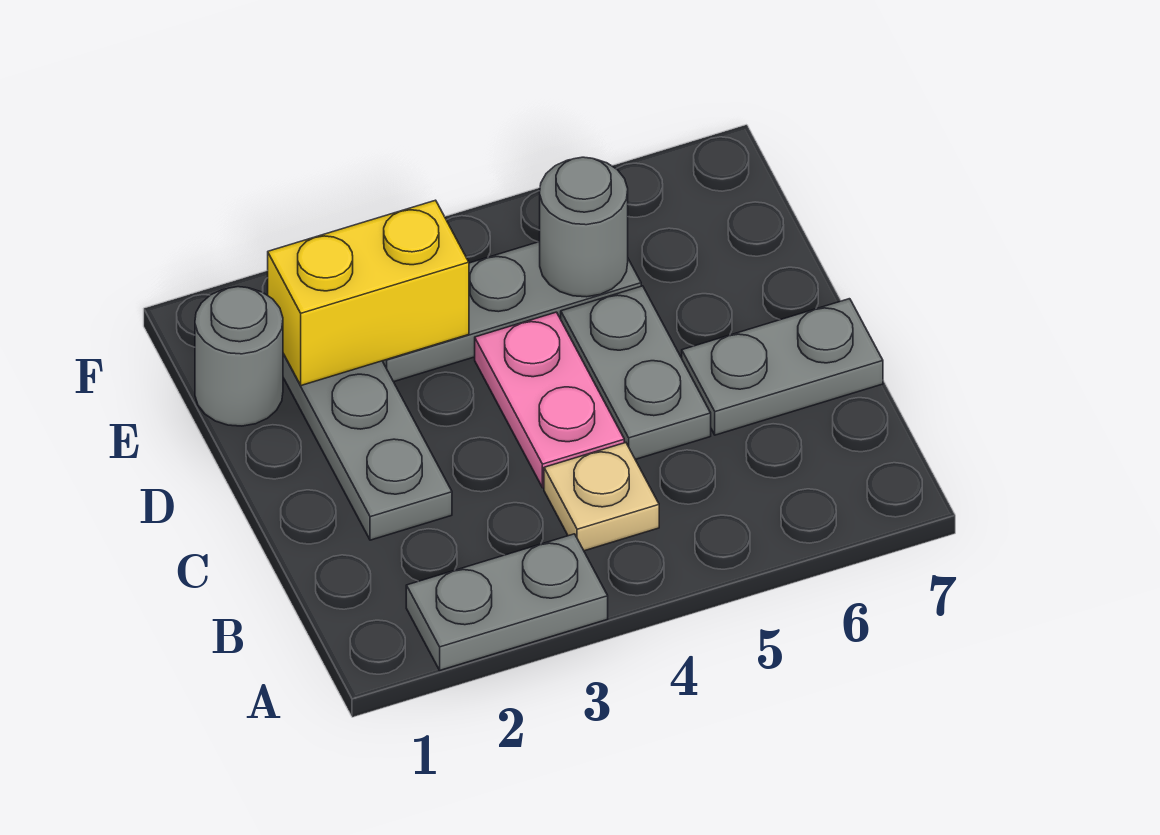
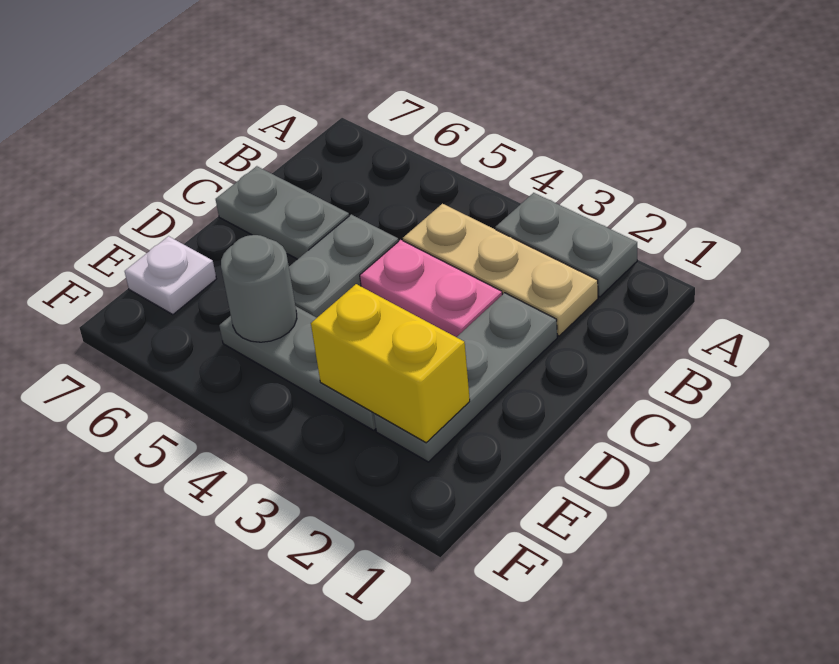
tan 1x1 plate [544,443,659,551] -> tan 1x3 plate [403,204,598,336]
pink 1x2 plate [475,312,624,488] -> pink 1x2 plate turned to [360,240,502,337]
grey 1x1 round brick [195,287,283,426] -> none
none -> white 1x1 plate [125,236,216,315]

